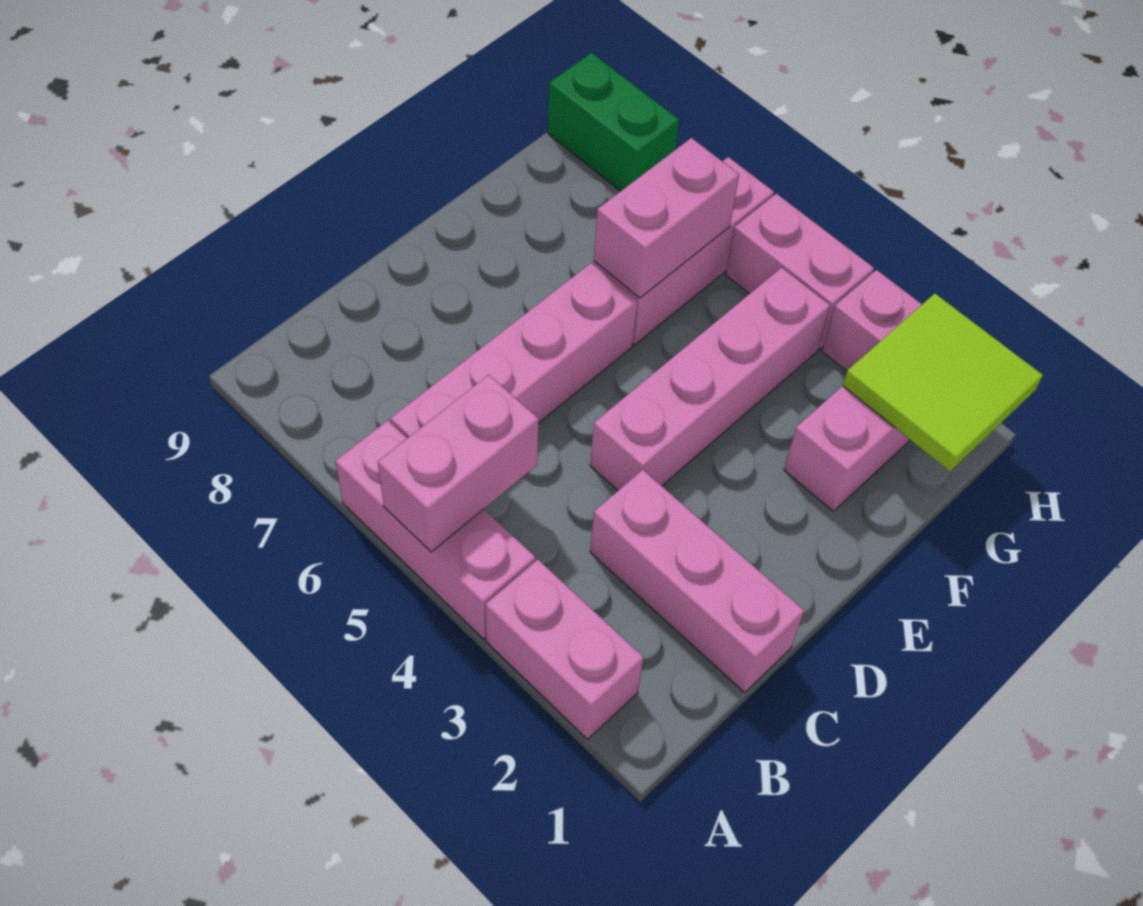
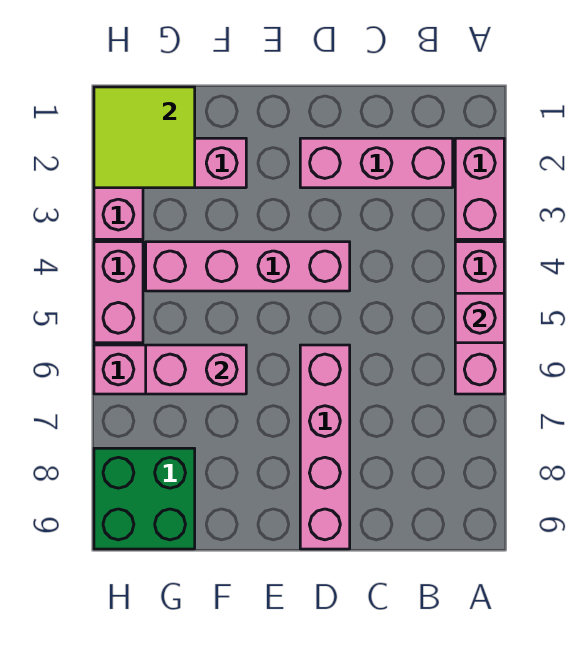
pink 1x2 brick [378,375,539,552] -> pink 1x1 brick [455,293,504,343]
pink 1x4 brick [390,263,637,438] -> pink 1x4 brick turned to [300,345,350,549]
pink 1x3 brick [590,470,804,693] -> pink 1x3 brick turned to [300,138,453,188]
green 1x2 brick [548,53,679,191] -> green 2x2 brick [94,448,195,549]

